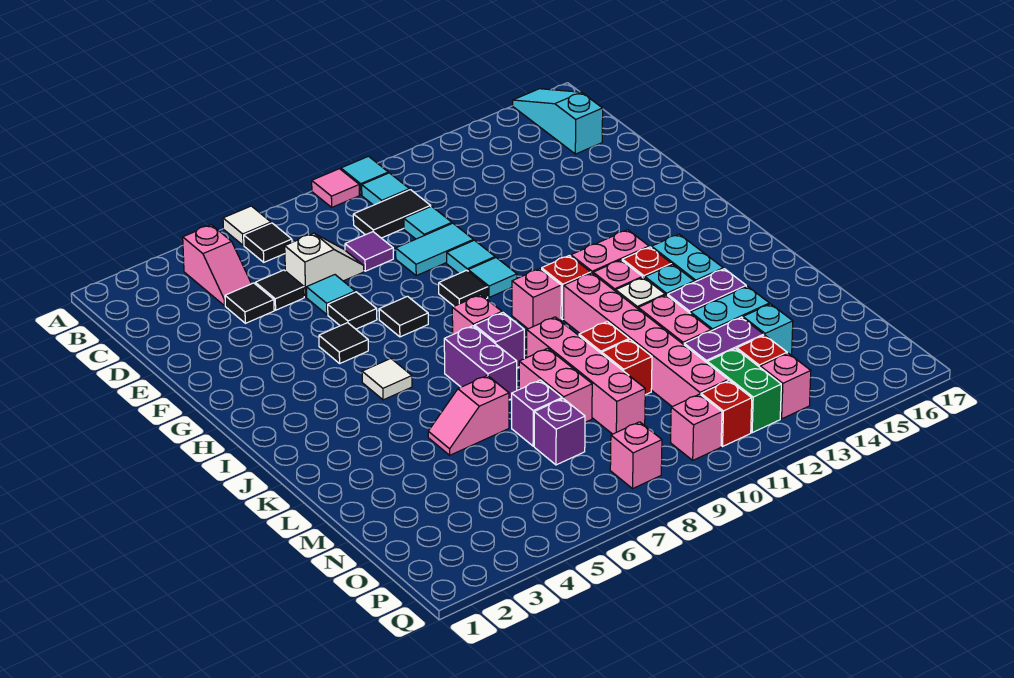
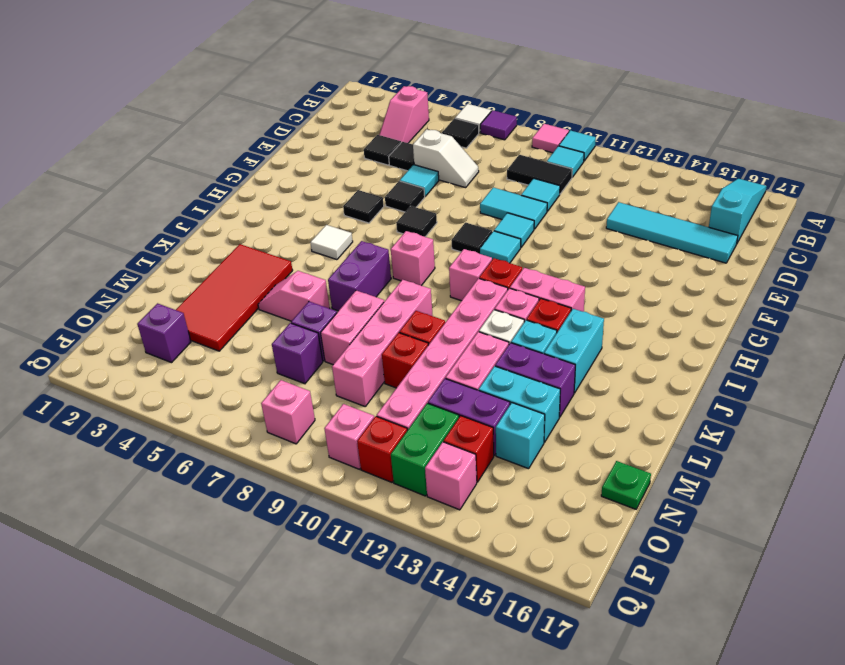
purple 1x1 tile [345,232,393,271] -> purple 1x1 tile moved to [480,110,517,140]
none -> cyan 1x4 tile [606,202,738,263]
purple 1x1 brick [475,313,524,368] -> purple 1x1 brick moved to [137,303,191,363]
none -> red 2x4 tile [176,244,293,351]
none -> green 1x1 plate [601,461,651,509]

